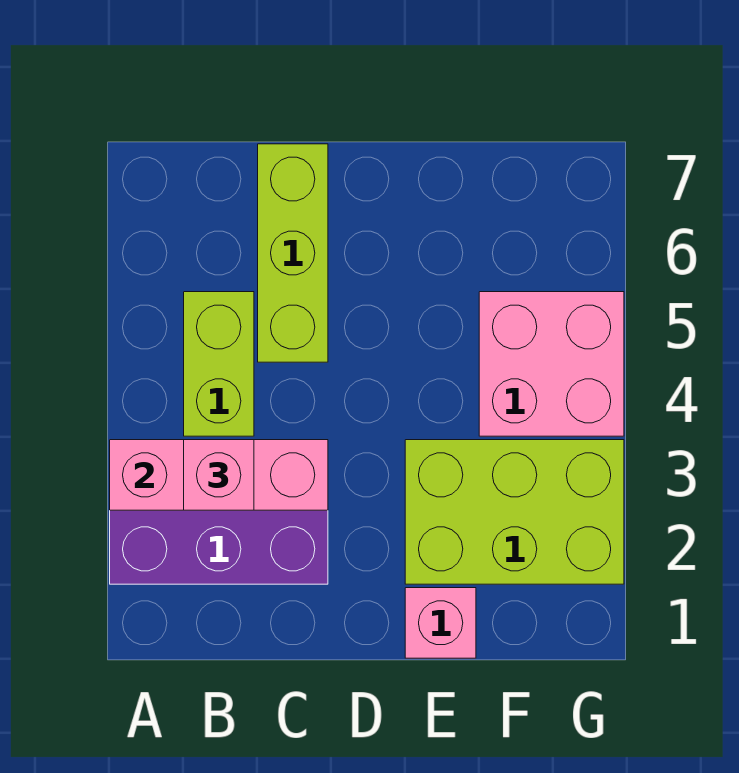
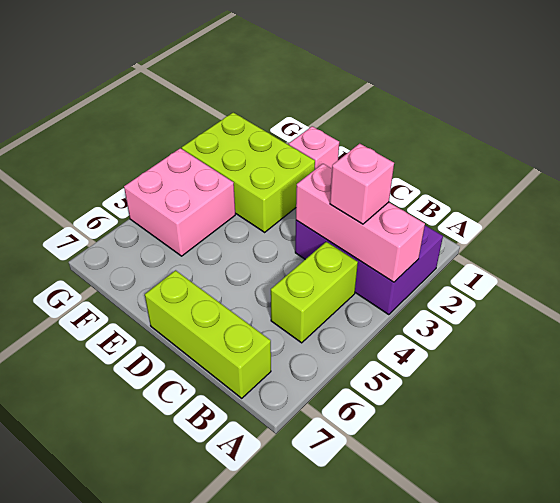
lime 1x3 brick [258,144,328,362] -> lime 1x3 brick turned to [145,270,271,398]

